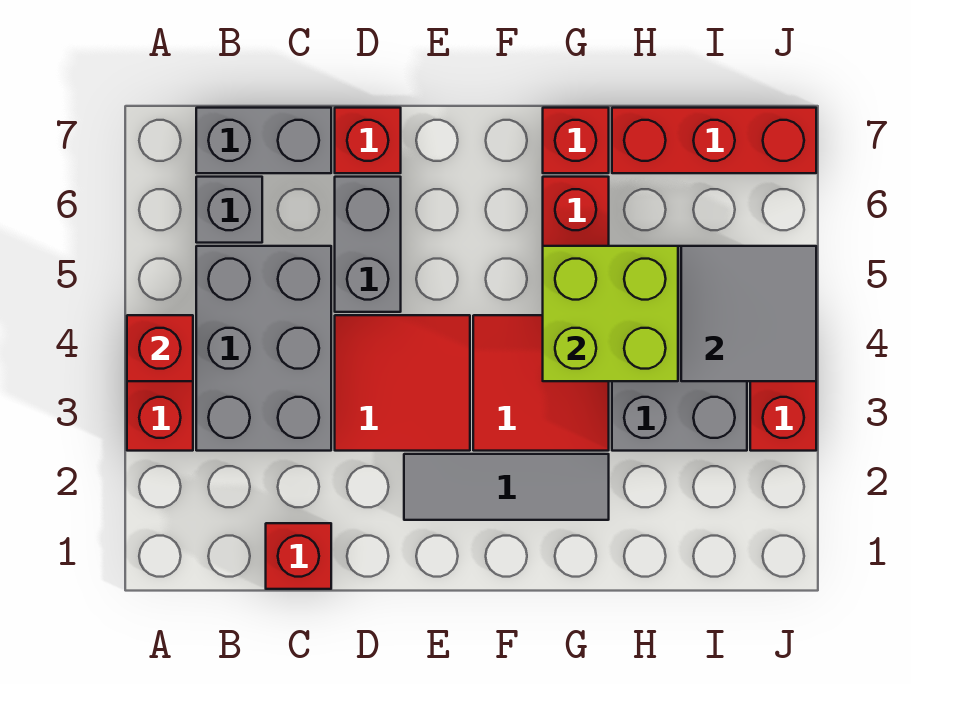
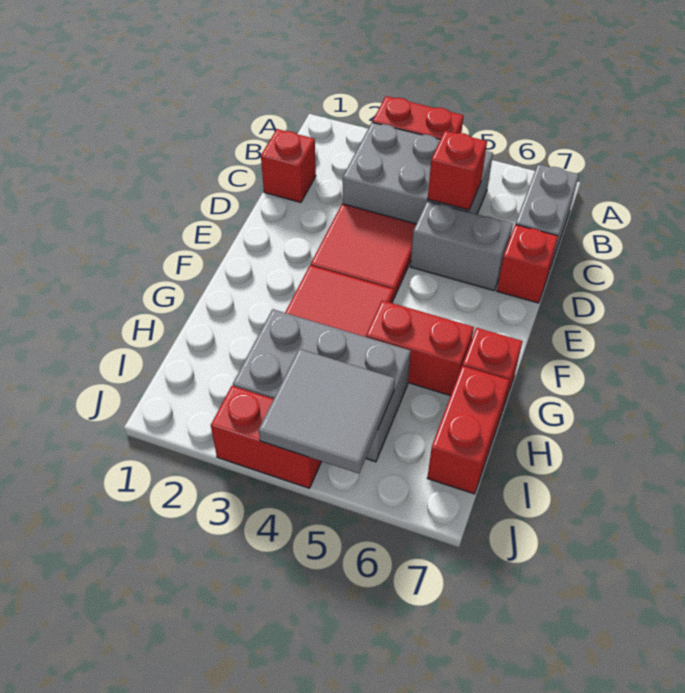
red 1x1 brick [127,315,193,381] -> red 1x1 brick moved to [428,131,487,210]
grey 1x1 brick [196,177,262,243] -> none
grey 1x3 tile [404,454,609,520] -> none
lime 2x2 brick [543,246,678,381] -> none
red 1x3 brick [612,108,816,173] -> red 1x2 brick [427,366,509,494]

